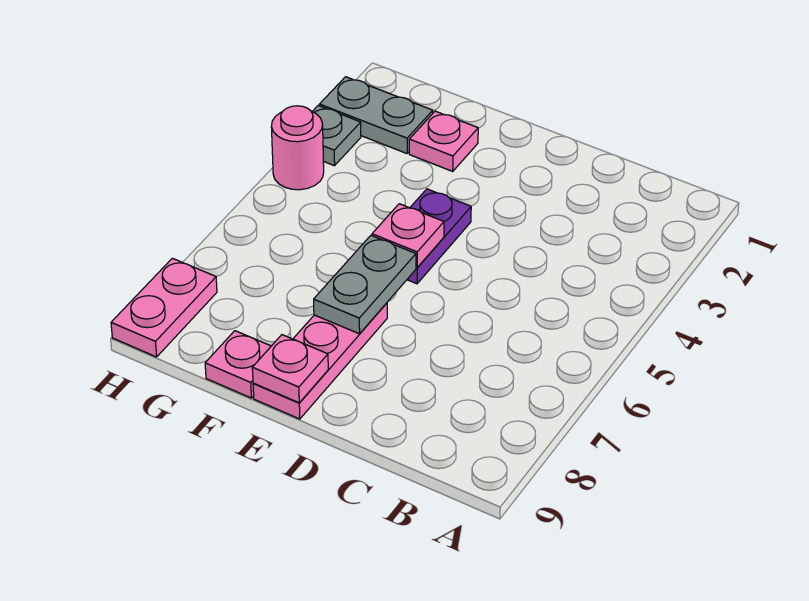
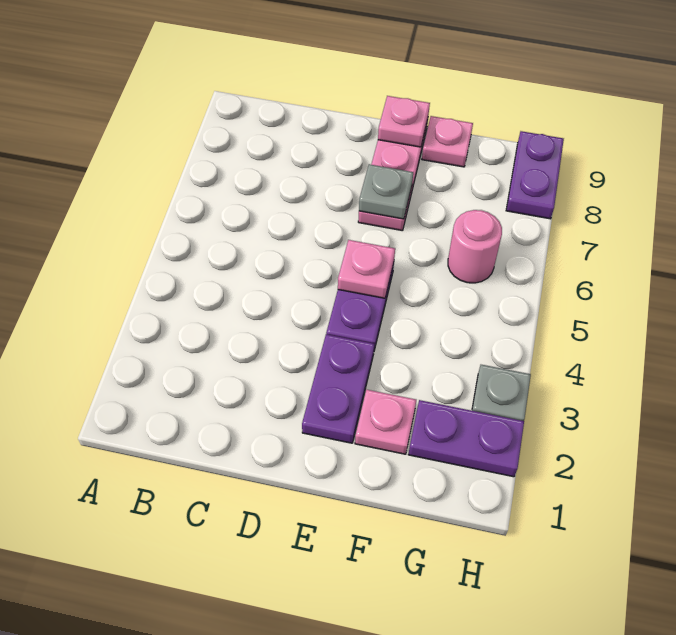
none -> purple 1x2 plate [302,334,374,443]
grey 1x2 plate [314,236,416,334] -> grey 1x1 plate [359,164,413,219]
grey 1x2 plate [319,77,433,153] -> purple 1x2 plate [408,400,524,477]
pink 1x1 round brick [271,106,324,190] -> pink 1x1 round brick moved to [448,210,502,283]
pink 1x2 plate [111,258,217,357] -> purple 1x2 plate [506,131,564,219]

